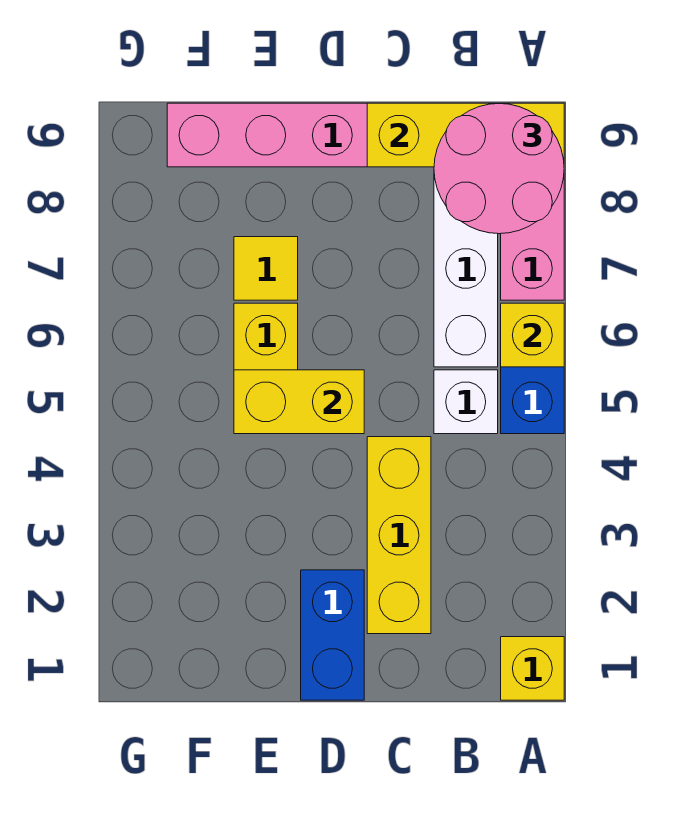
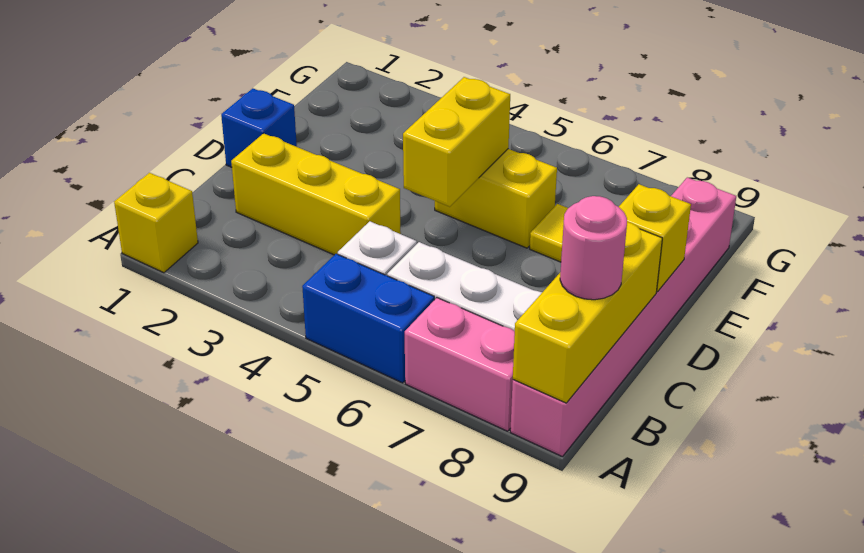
yellow 1x1 brick [501,303,564,367] -> yellow 1x1 brick moved to [619,184,691,292]
pink 2x2 round brick [434,103,564,234] -> pink 1x1 round brick [560,196,627,300]
blue 1x2 brick [301,570,364,700] -> blue 1x1 brick [221,88,297,167]

